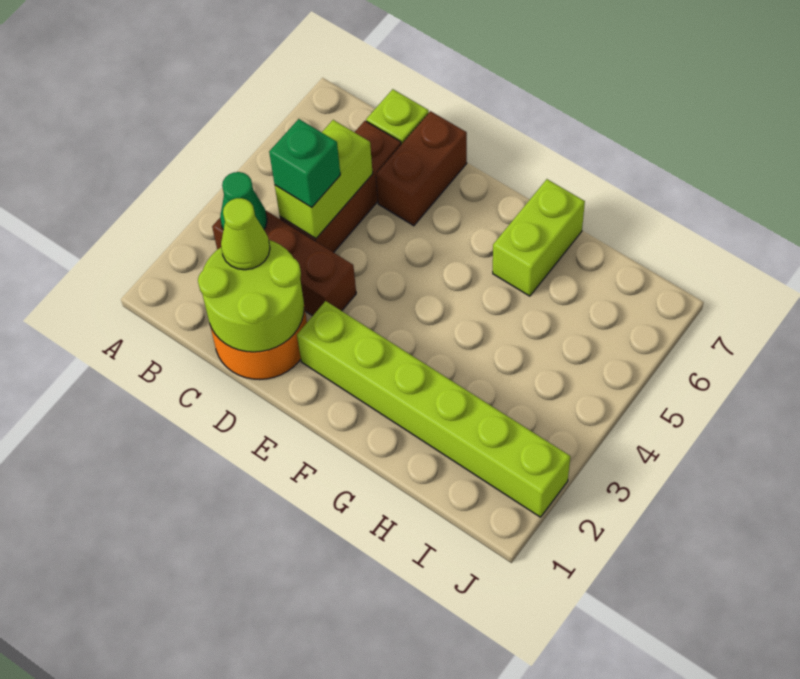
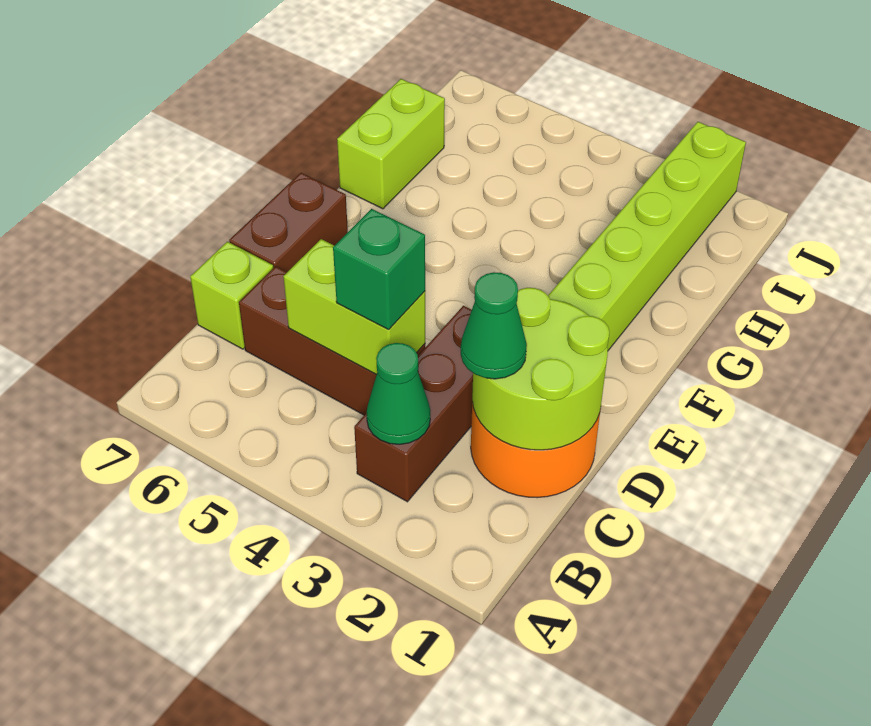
lime 1x1 cone [221,198,270,270] -> green 1x1 cone [461,272,527,379]
brown 1x2 brick [376,111,467,226] -> brown 1x2 brick turned to [229,173,348,272]
lime 1x2 brick [493,179,585,296] -> lime 1x2 brick turned to [337,79,445,209]

